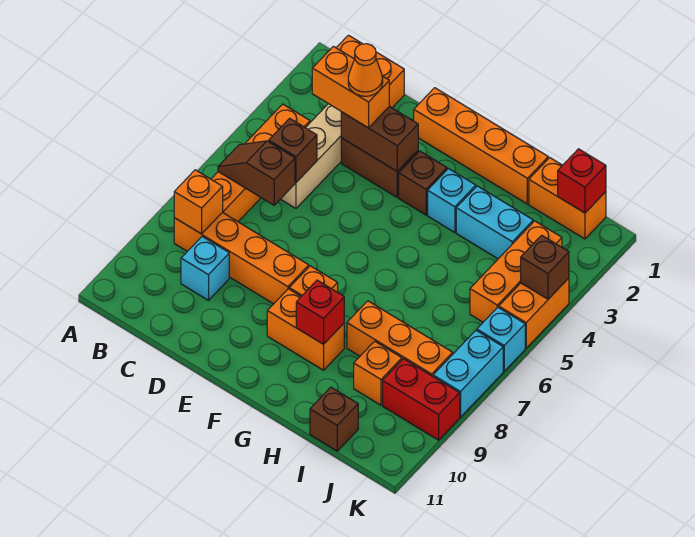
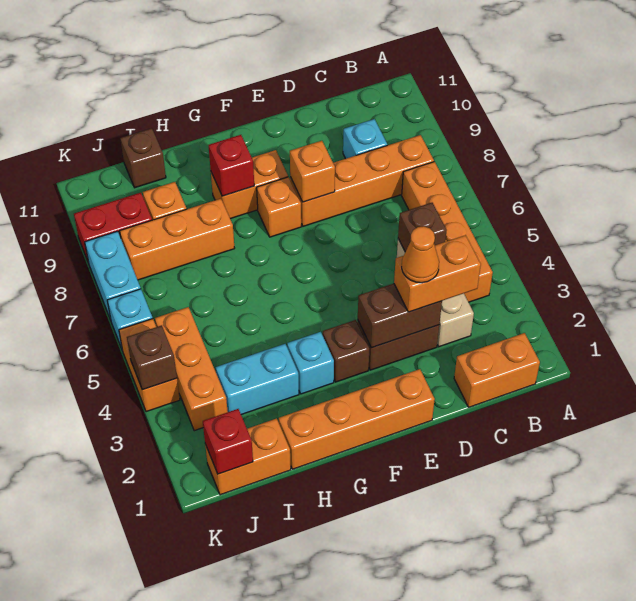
brown 1x2 slope [218,141,295,205] -> none
orange 1x1 brick [174,170,223,234] -> orange 1x1 brick moved to [290,141,335,202]

